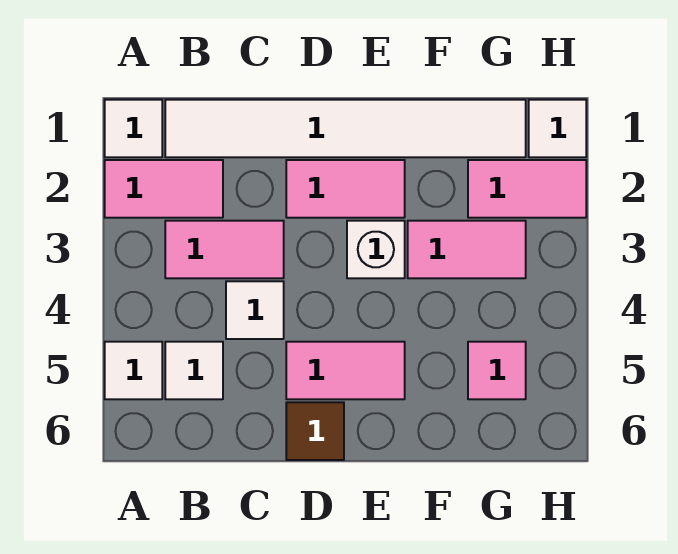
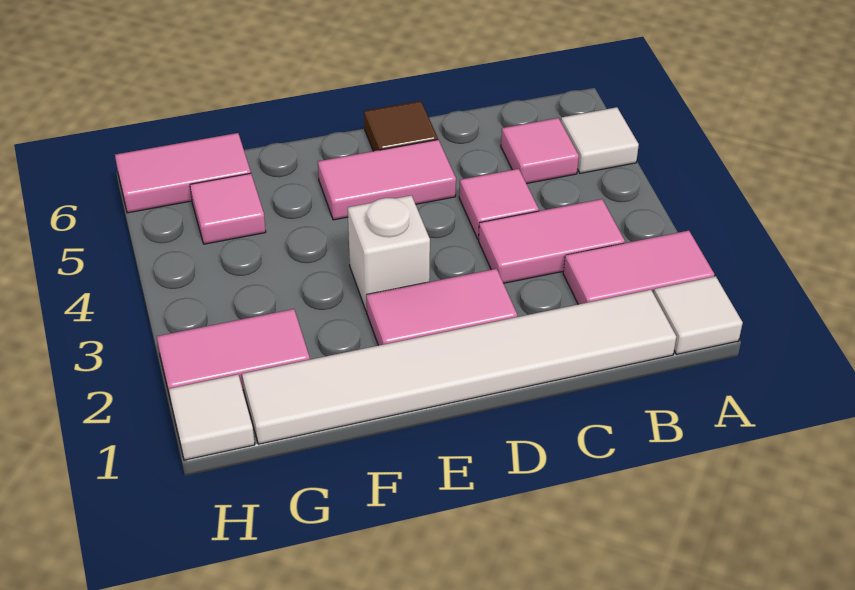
white 1x1 tile [165,342,223,399] -> pink 1x1 tile [501,118,579,184]
white 1x1 tile [226,281,284,339] -> pink 1x1 tile [459,169,539,239]
pink 1x2 tile [408,221,526,278] -> pink 1x2 tile moved to [115,133,251,213]

